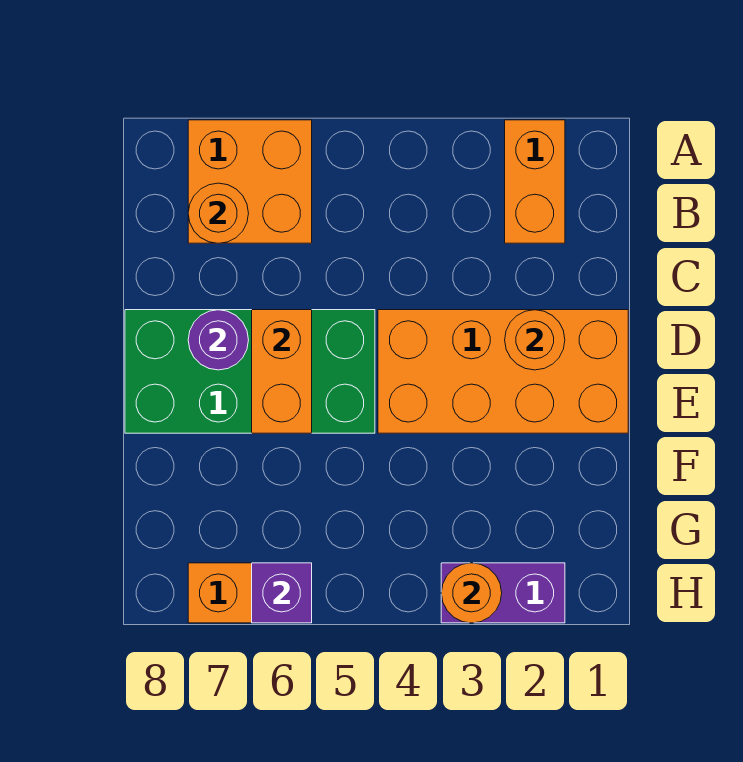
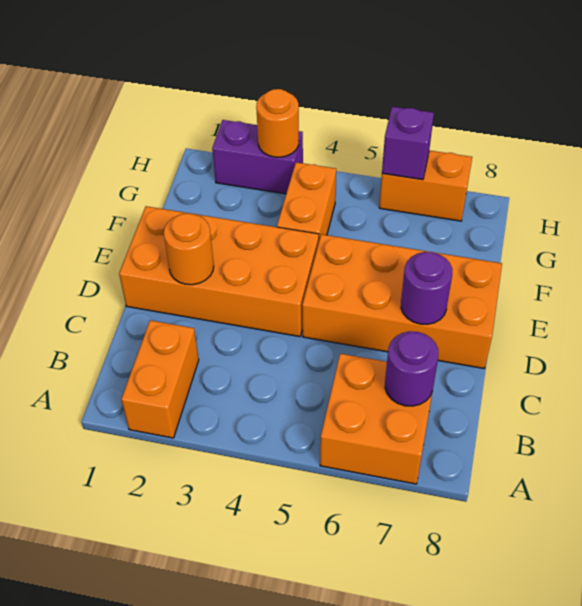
orange 1x1 round brick [188,183,249,243] -> purple 1x1 round brick [385,331,438,406]
green 2x4 brick [125,310,375,433] -> orange 2x4 brick [302,234,502,368]
orange 1x2 brick [252,310,312,433] -> orange 1x2 brick moved to [277,162,336,240]

